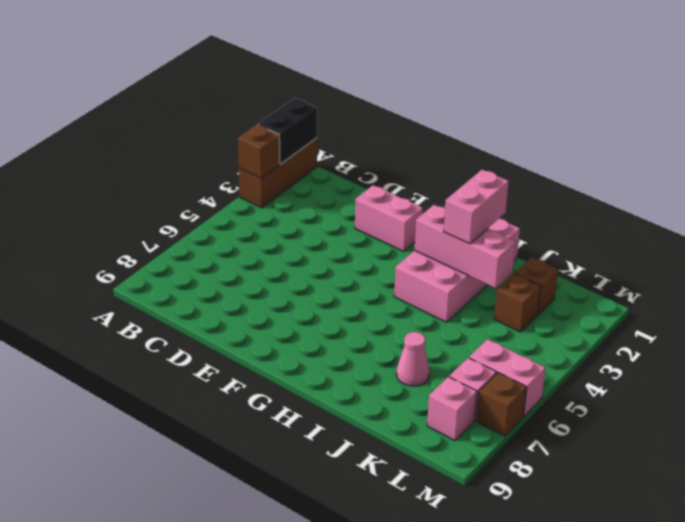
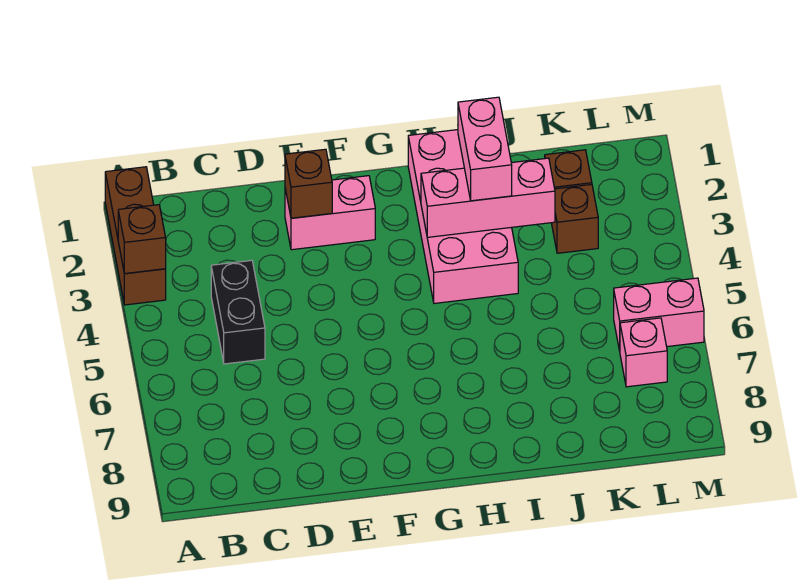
black 1x2 brick [258,98,317,164] -> black 1x2 brick moved to [211,260,265,364]
pink 1x1 cone [396,332,430,386] -> none
pink 1x1 brick [427,377,477,440] -> none
brown 1x1 brick [477,373,527,436] -> brown 1x1 brick moved to [285,149,332,218]

